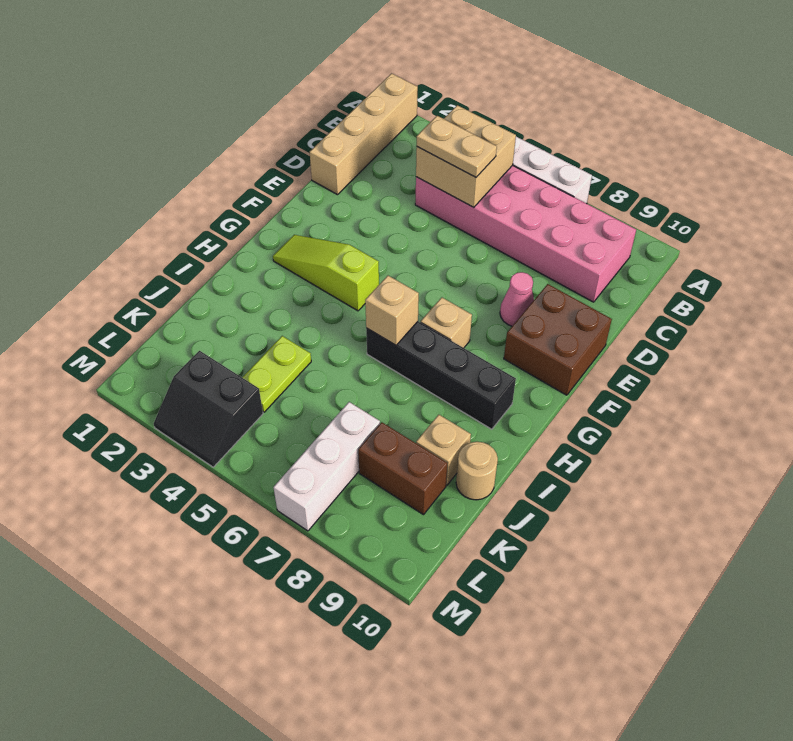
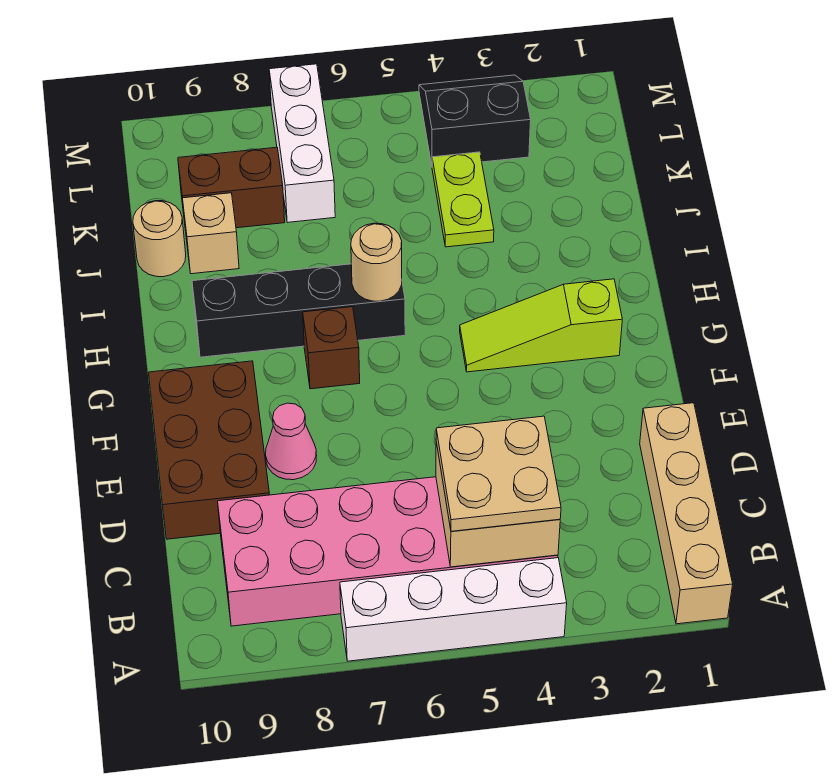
tan 1x2 plate [417,116,497,177] -> tan 2x2 plate [436,416,561,531]
brown 2x2 brick [504,284,612,395] -> brown 2x3 brick [149,361,270,539]
lime 1x3 slope [273,235,379,311] -> lime 1x3 slope turned to [460,279,622,372]
tan 1x1 brick [421,298,472,348] -> brown 1x1 brick [303,307,360,389]
tan 1x1 brick [365,276,419,345] -> tan 1x1 round brick [351,223,402,301]

